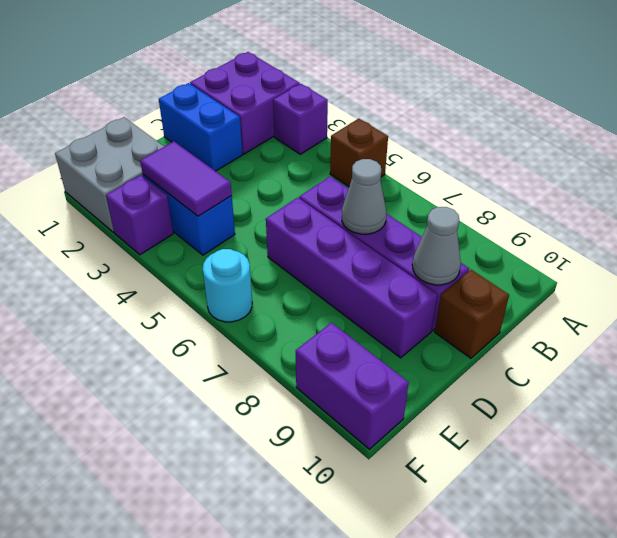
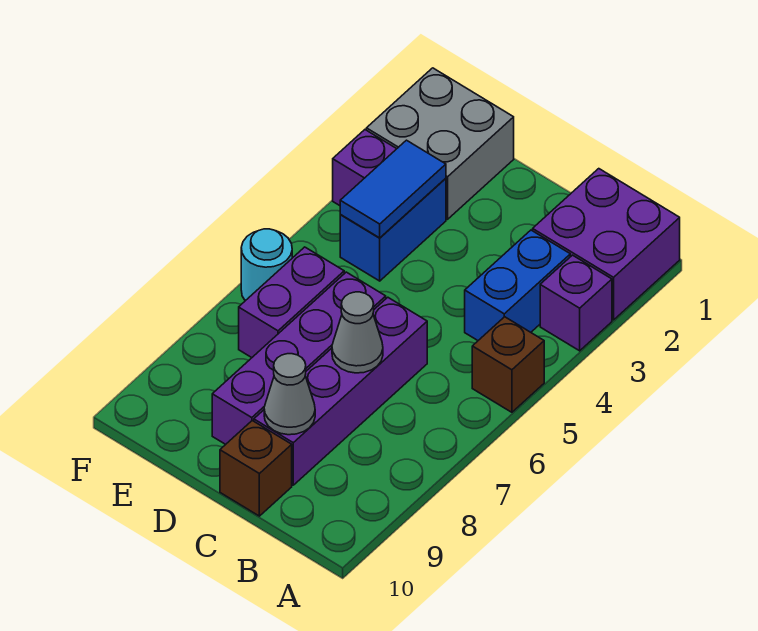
blue 1x2 brick [159,83,243,171] -> blue 1x2 brick moved to [465,230,570,340]
purple 1x2 tile [140,142,232,216] -> blue 1x2 tile [340,140,446,238]
purple 1x2 brick [296,323,409,449] -> purple 1x2 brick moved to [239,247,344,358]

